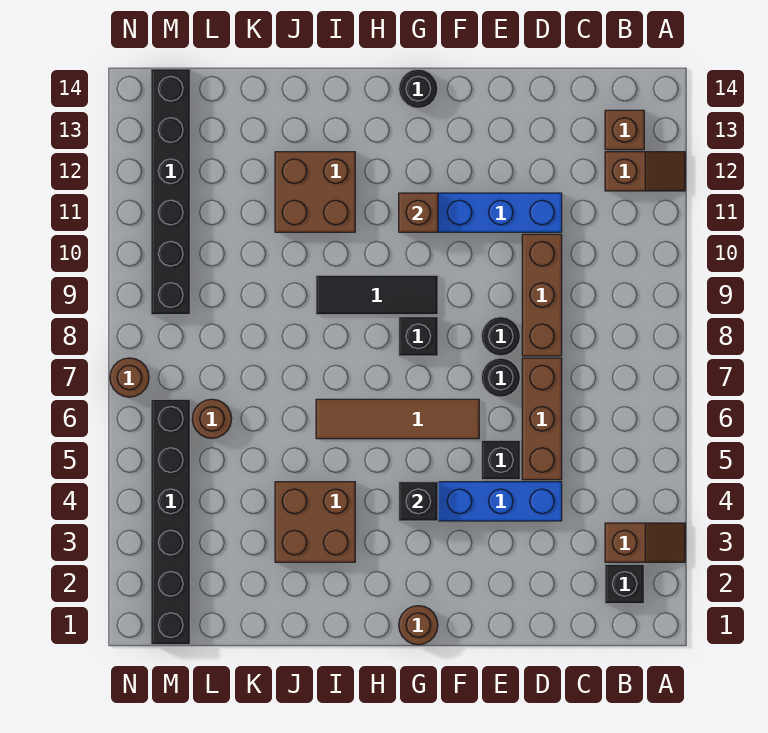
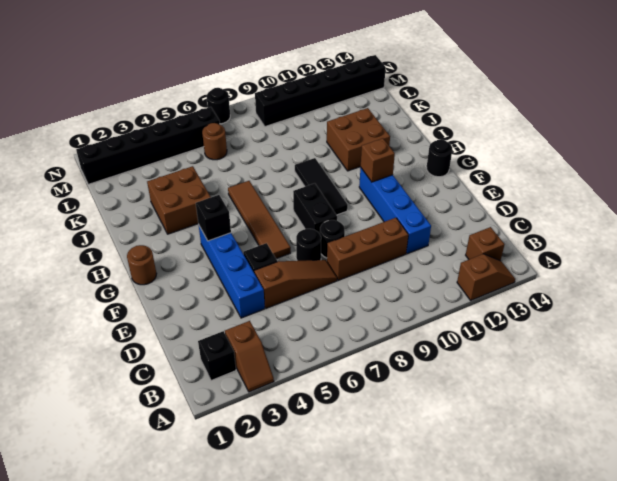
brown 1x2 slope [605,152,685,191] -> brown 1x2 slope turned to [457,254,515,300]
brown 1x3 brick [522,358,562,480] -> brown 1x3 slope [254,260,337,308]
black 1x1 brick [399,317,438,356] -> black 1x2 brick [293,183,337,233]
brown 1x1 round brick [110,358,149,397] -> black 1x1 round brick [207,88,230,124]

